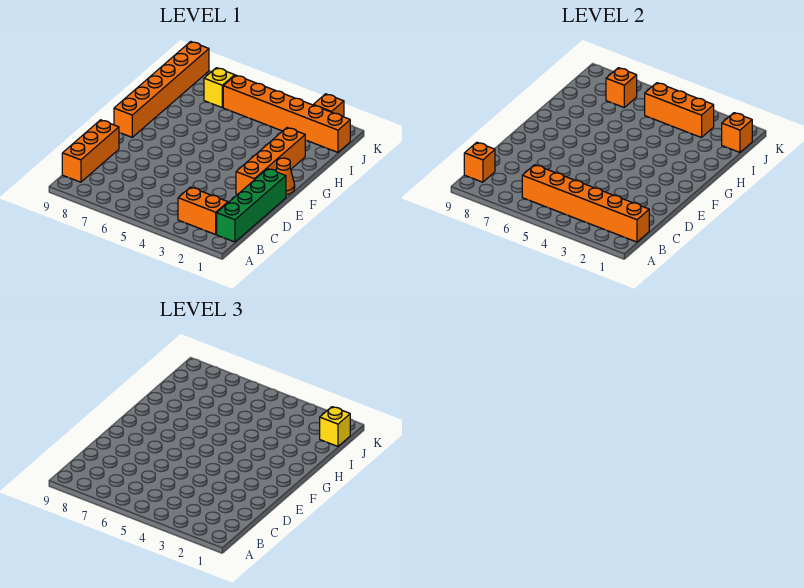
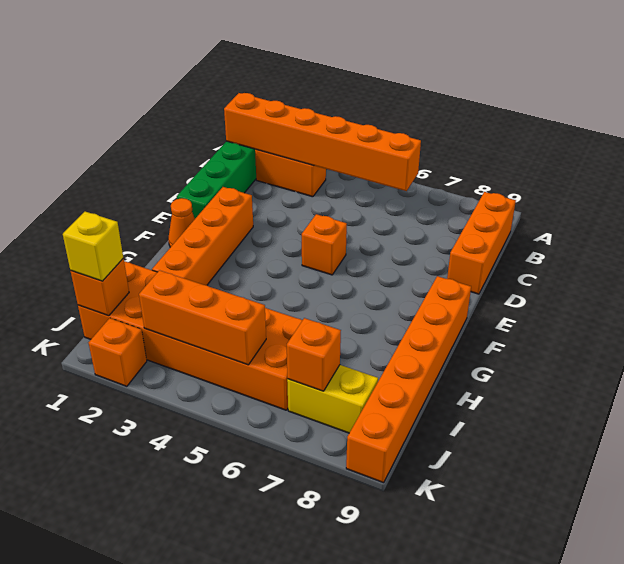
orange 1x1 brick [464,142,495,182] -> orange 1x1 brick moved to [302,214,347,275]
orange 1x6 brick [223,75,350,152] -> orange 2x6 brick [78,261,302,410]
yellow 1x1 brick [204,68,235,107] -> yellow 1x2 brick [287,365,378,433]

